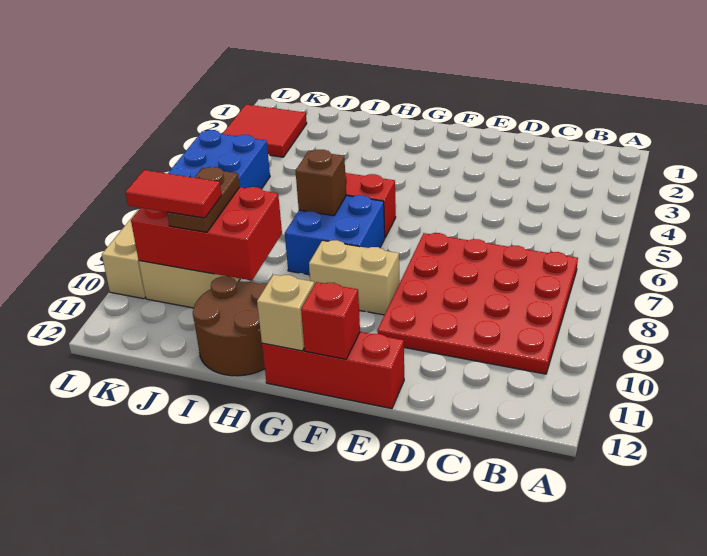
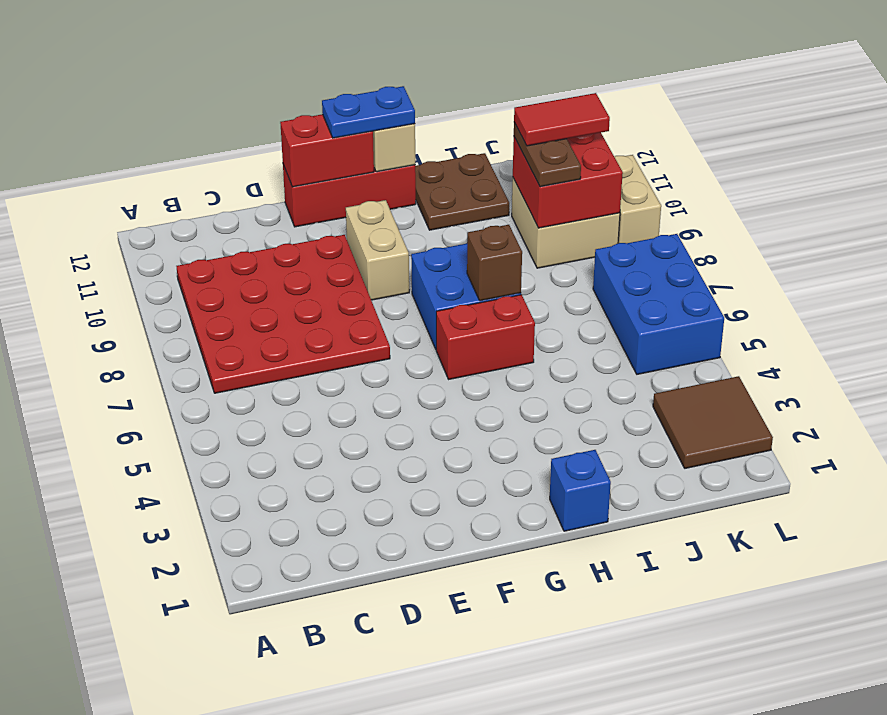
tan 1x2 brick [309,240,400,315] -> tan 1x2 brick turned to [346,200,409,300]
red 1x1 brick [301,282,360,359] -> red 1x2 brick [280,114,374,187]
none -> blue 1x2 plate [322,86,415,138]
none -> blue 1x1 brick [550,450,611,531]
brown 2x2 round brick [193,276,268,376] -> brown 2x2 plate [415,153,509,230]
red 2x3 brick [131,187,282,281] -> red 2x2 brick [513,133,623,228]
red 2x2 tile [223,105,307,157] -> brown 2x2 tile [653,376,773,468]

